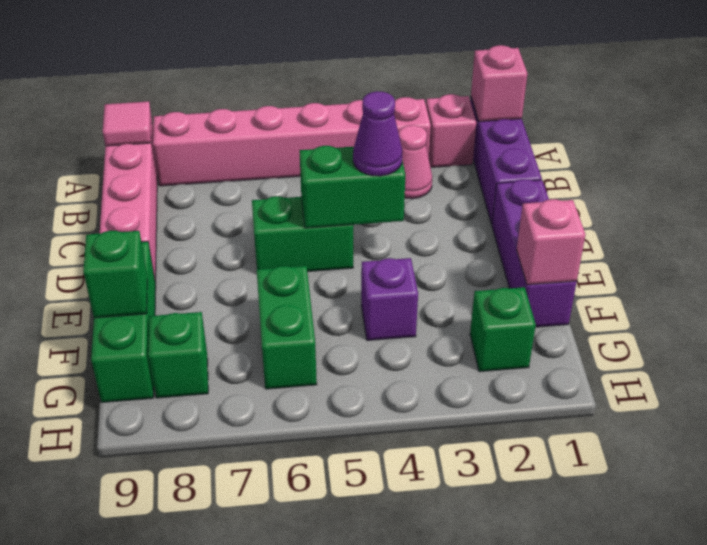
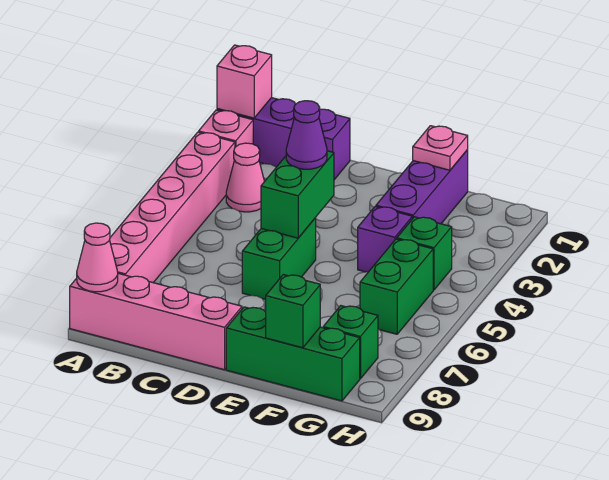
pink 1x1 tile [103,101,151,146] -> pink 1x1 cone [77,223,118,292]
purple 1x3 brick [492,179,577,327] -> purple 1x3 brick turned to [376,150,468,224]
pink 1x1 brick [517,199,585,285] -> pink 1x1 plate [413,126,468,170]
green 1x2 brick [257,266,317,389] -> green 1x2 brick turned to [360,239,433,334]
green 1x1 brick [470,287,536,372] -> green 1x1 brick moved to [397,217,452,290]

